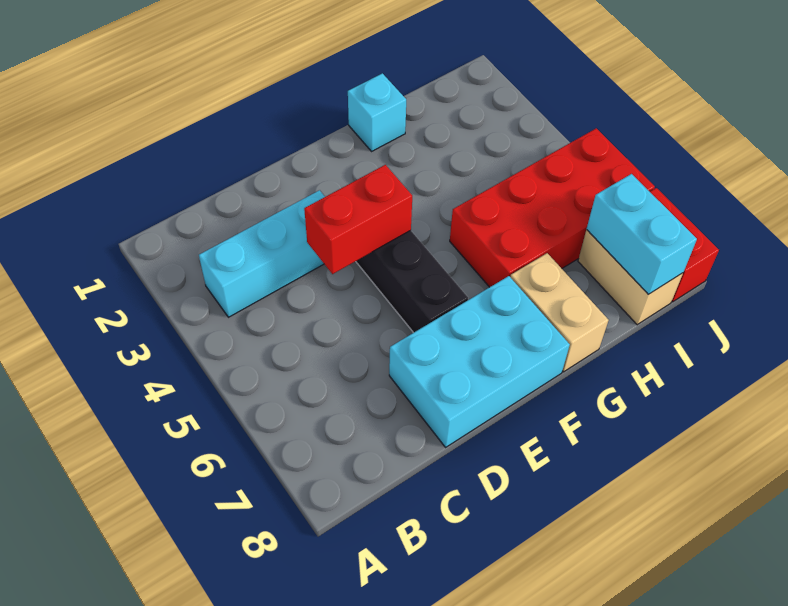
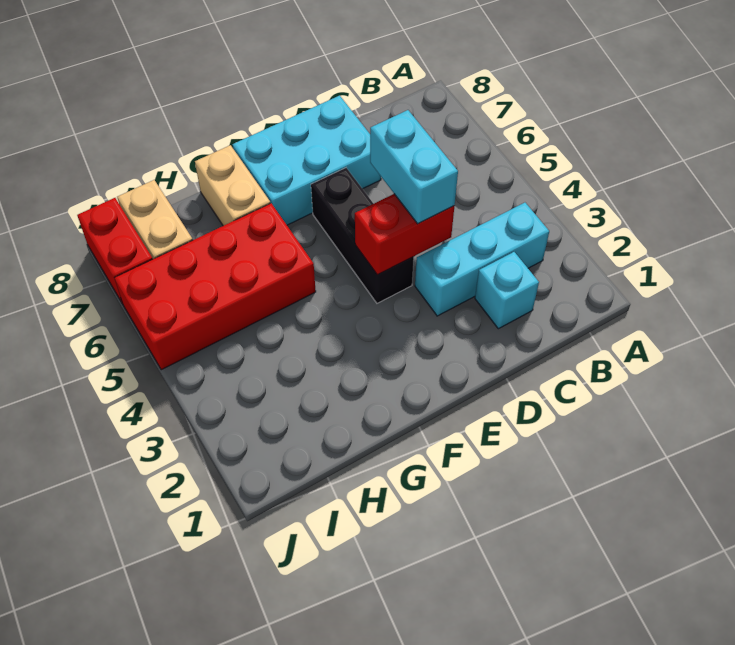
cyan 1x1 brick [348,73,406,151] -> cyan 1x1 brick moved to [475,252,539,329]
cyan 1x2 brick [587,174,697,294] -> cyan 1x2 brick moved to [370,110,458,224]

